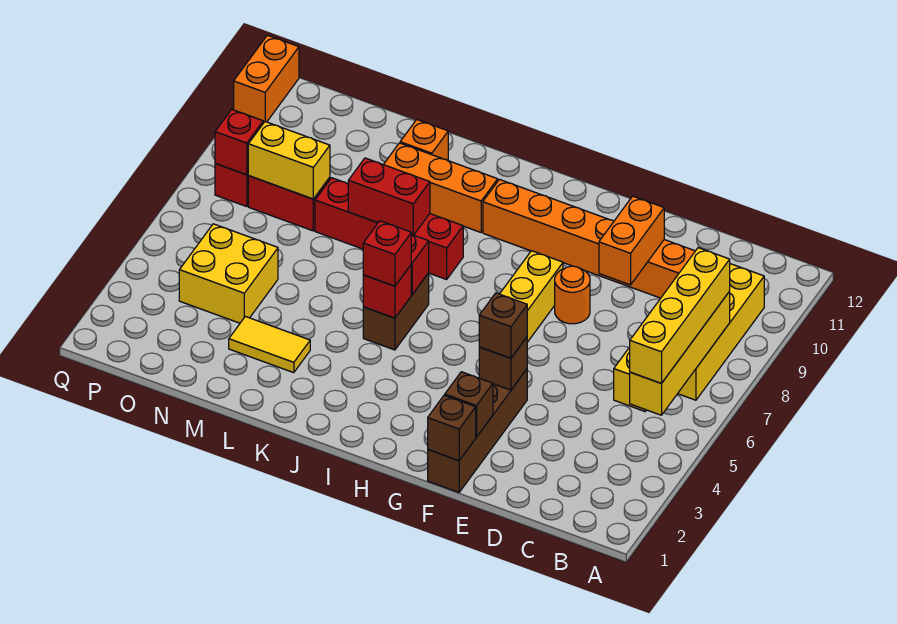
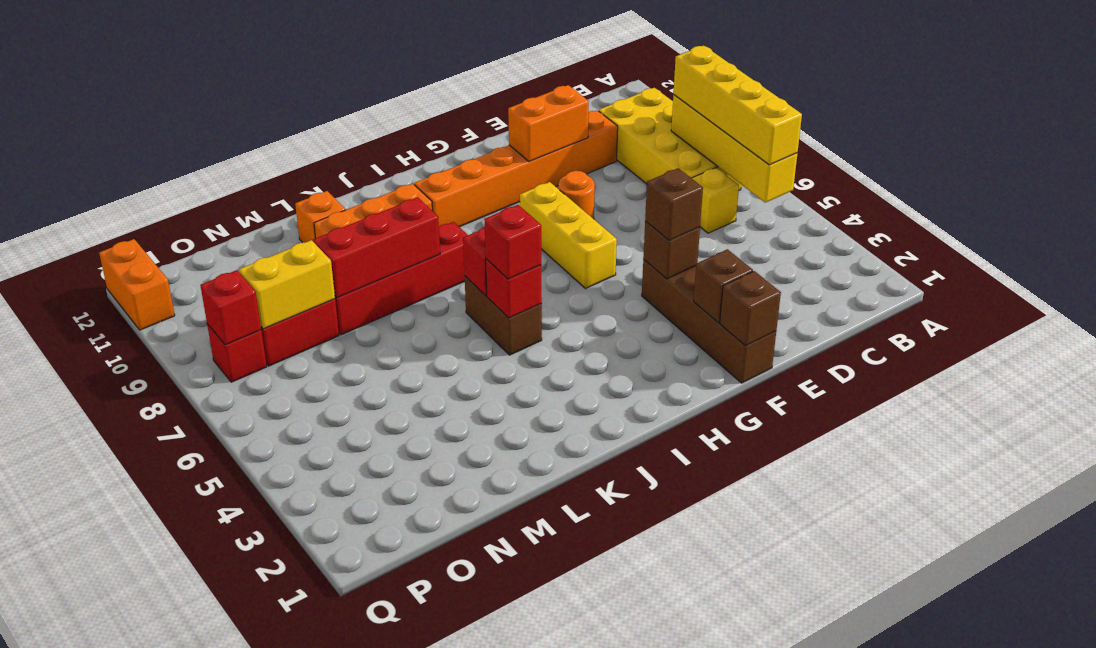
orange 1x2 brick [599,196,664,285] -> orange 1x2 brick turned to [508,85,589,161]
red 1x2 brick [348,158,430,235] -> red 1x3 brick [313,197,440,298]
yellow 1x2 tile [229,316,310,373] -> none
yellow 2x2 brick [179,224,278,323] -> none

